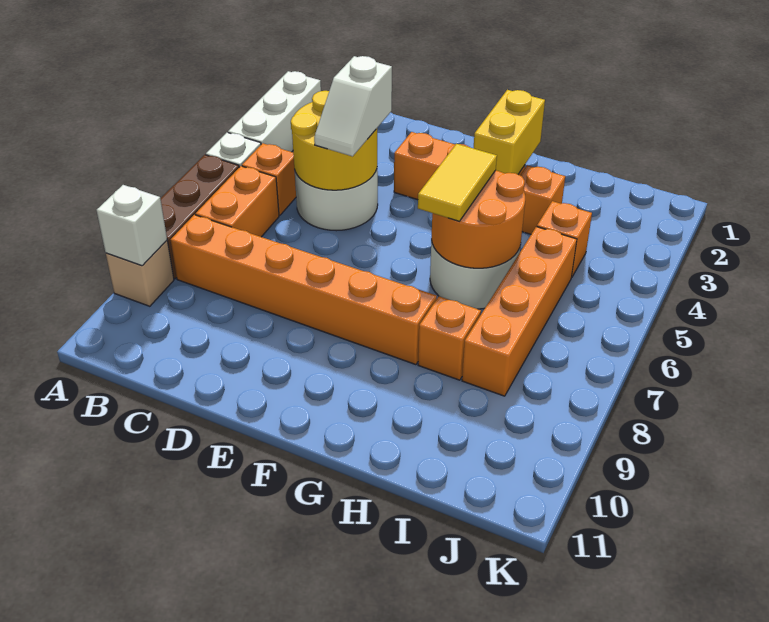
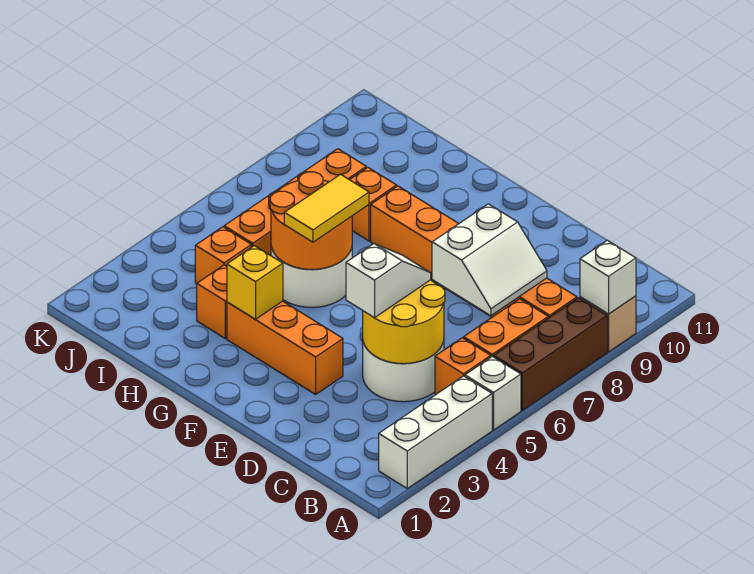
none -> white 2x2 slope [432,204,547,316]
yellow 1x2 brick [474,90,545,174] -> yellow 1x1 brick [227,246,283,319]

